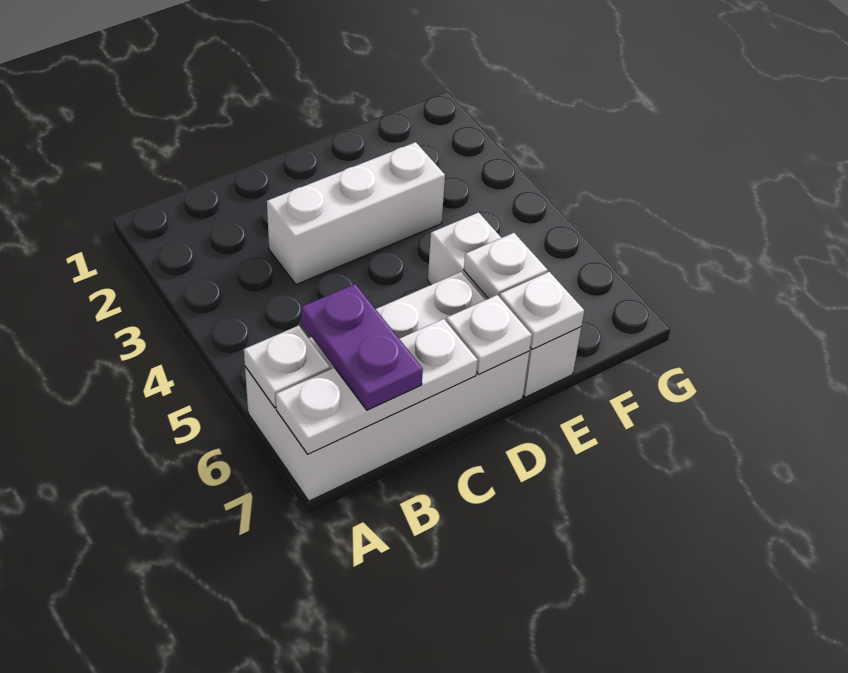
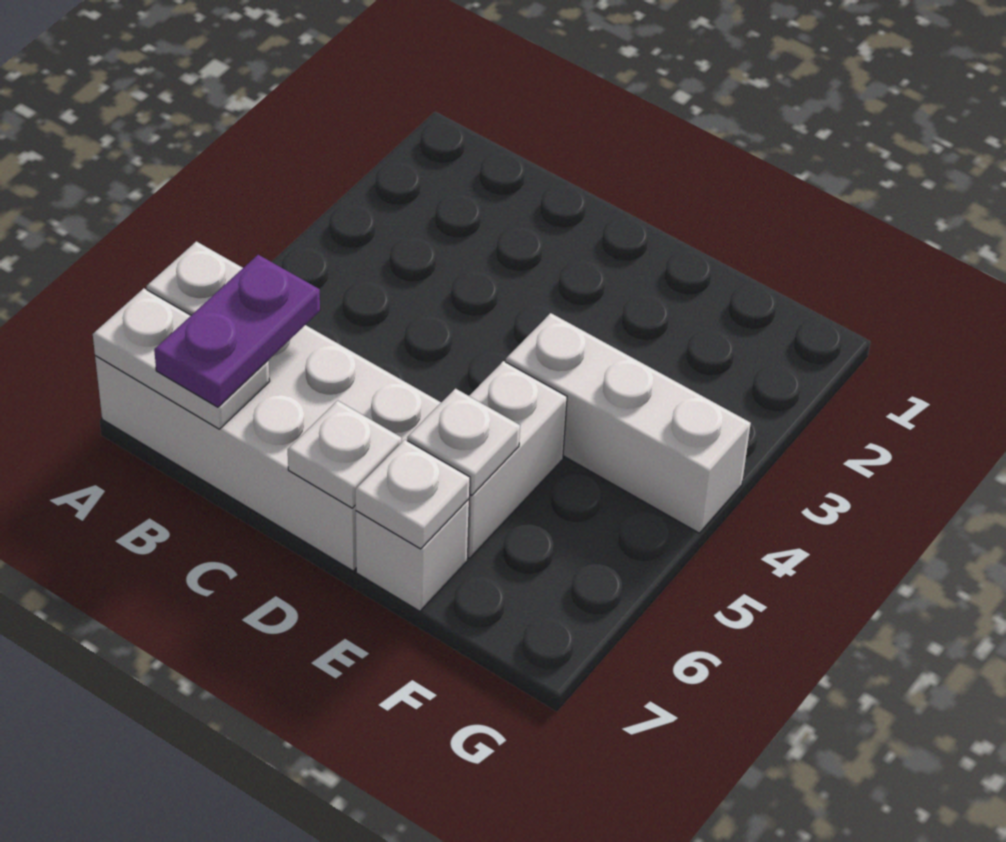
white 1x3 plate [276,319,478,454] -> white 1x2 plate [93,288,270,429]
white 1x3 brick [267,142,445,285] -> white 1x3 brick moved to [506,313,751,533]

